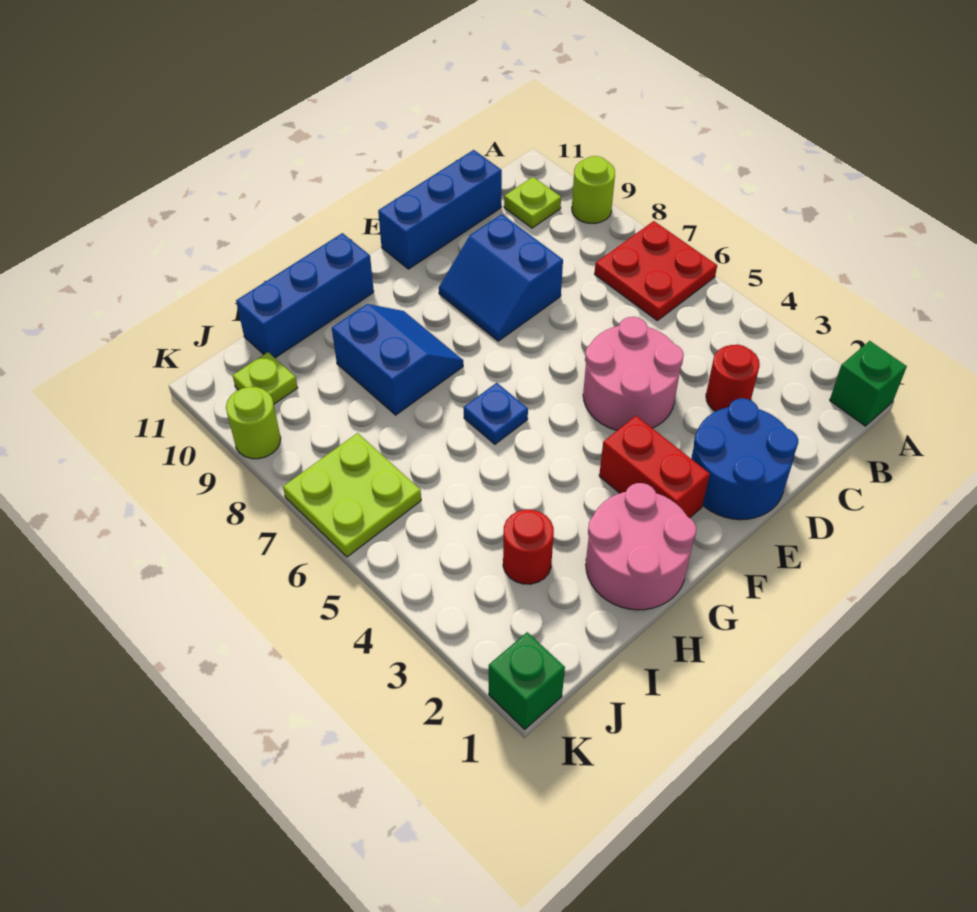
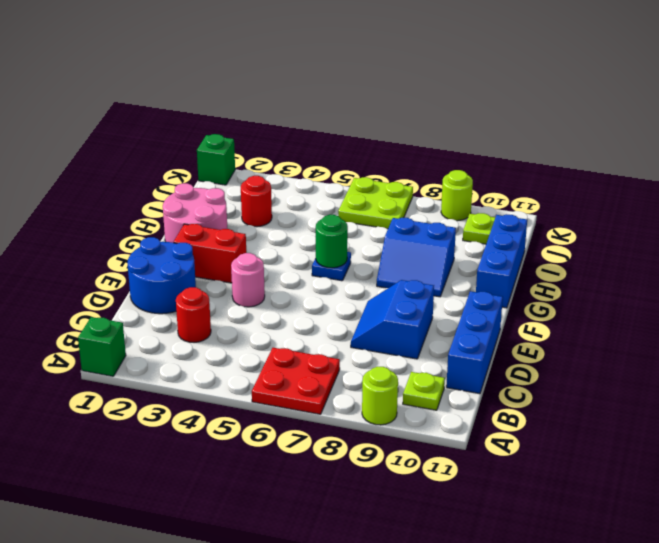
pink 2x2 round brick [583,317,684,430] -> pink 1x1 round brick [231,253,265,307]
blue 2x2 slope [439,214,563,341] -> blue 2x2 slope turned to [351,280,434,359]
none -> green 1x1 round brick [316,215,348,268]

